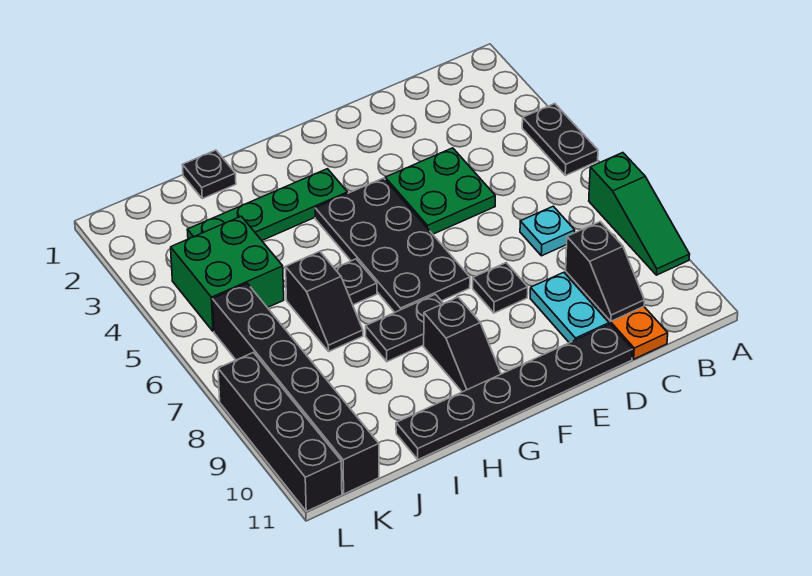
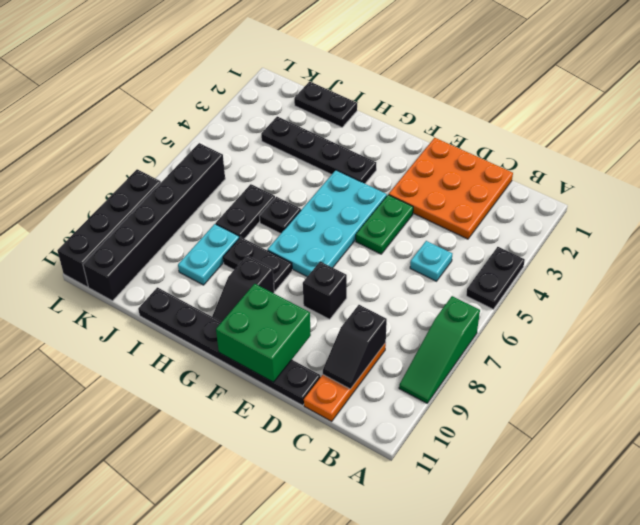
none -> orange 3x3 plate [389,138,513,239]
cyan 1x1 plate [520,206,575,256] -> cyan 1x1 plate moved to [410,241,452,281]
green 2x2 plate [385,148,495,234] -> green 1x2 plate [356,195,413,254]
cyan 1x2 plate [530,272,609,343] -> cyan 1x2 plate moved to [178,224,239,285]
black 1x1 plate [473,263,528,313] -> black 1x1 brick [303,261,347,319]
black 2x4 plate [315,178,470,312] -> cyan 2x4 plate [268,170,387,277]
green 1x4 plate [187,169,348,240] -> black 1x4 plate [261,116,376,184]
black 1x1 plate [182,150,236,199] -> black 1x2 plate [294,81,357,127]
black 1x2 slope [286,251,363,351] -> black 1x2 plate [216,184,275,239]
green 2x2 brick [171,216,284,332] -> green 2x2 brick moved to [216,284,311,382]

